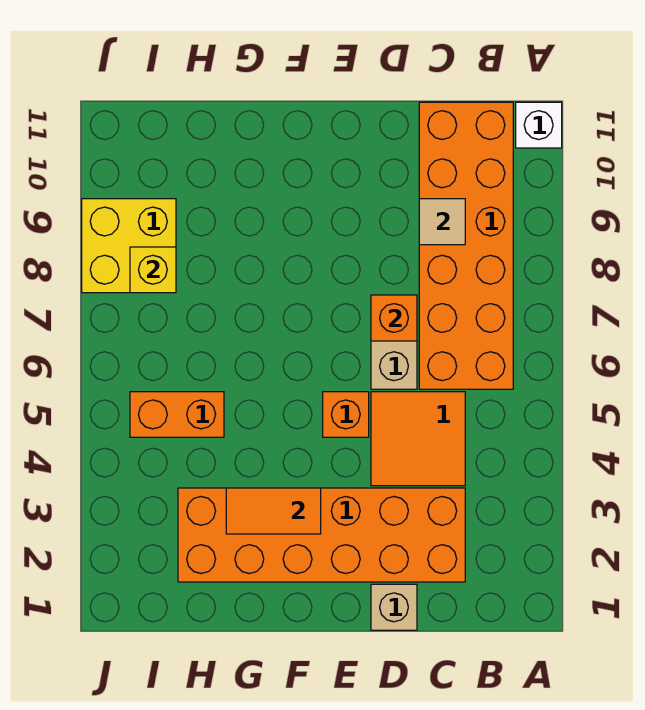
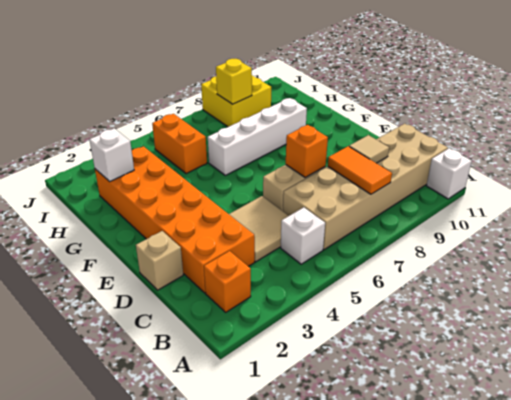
none -> white 1x1 brick [281,207,325,264]
orange 2x6 brick [419,102,513,389] -> tan 2x6 brick [283,124,448,250]
orange 2x2 tile [371,392,465,486] -> tan 2x2 tile [229,196,289,262]
orange 1x1 brick [323,392,369,437] -> orange 1x1 brick moved to [204,251,251,312]
orange 1x2 tile [226,488,321,534] -> orange 1x2 tile moved to [328,146,392,194]
none -> white 1x4 brick [208,98,307,175]
none -> white 1x1 brick [89,128,134,182]

